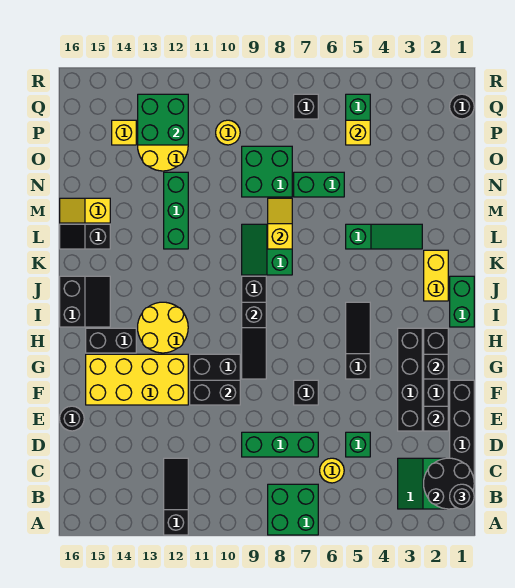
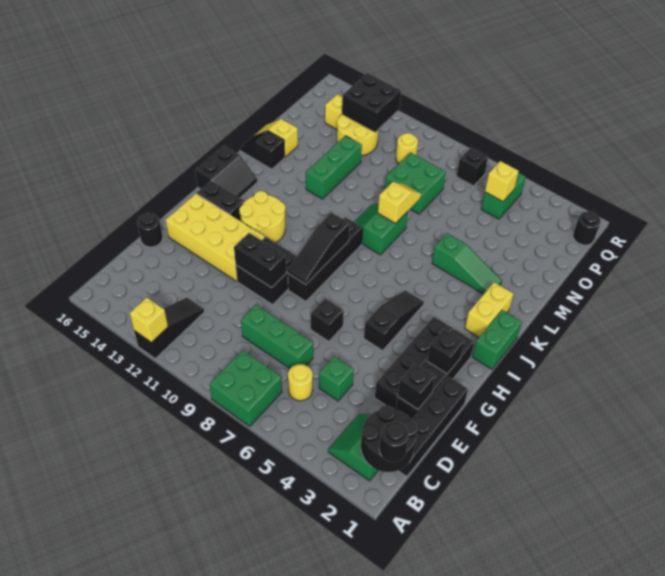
none -> yellow 1x1 brick [130,298,168,342]
green 1x2 brick [294,172,344,197] -> none
green 2x2 brick [138,94,188,145] -> black 2x2 brick [342,73,401,132]

